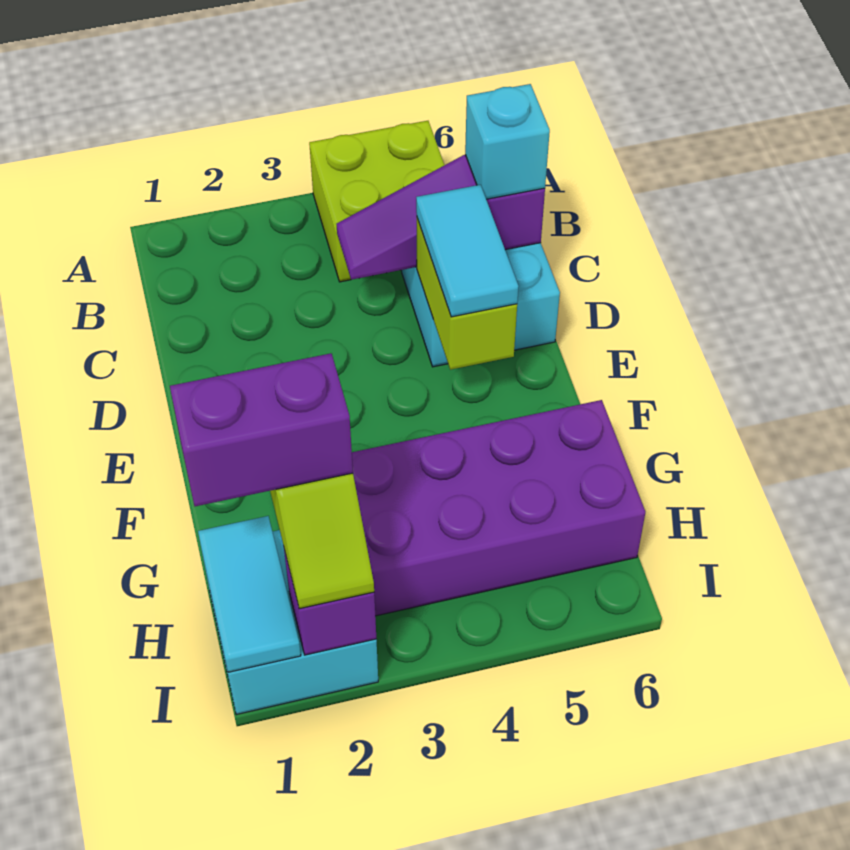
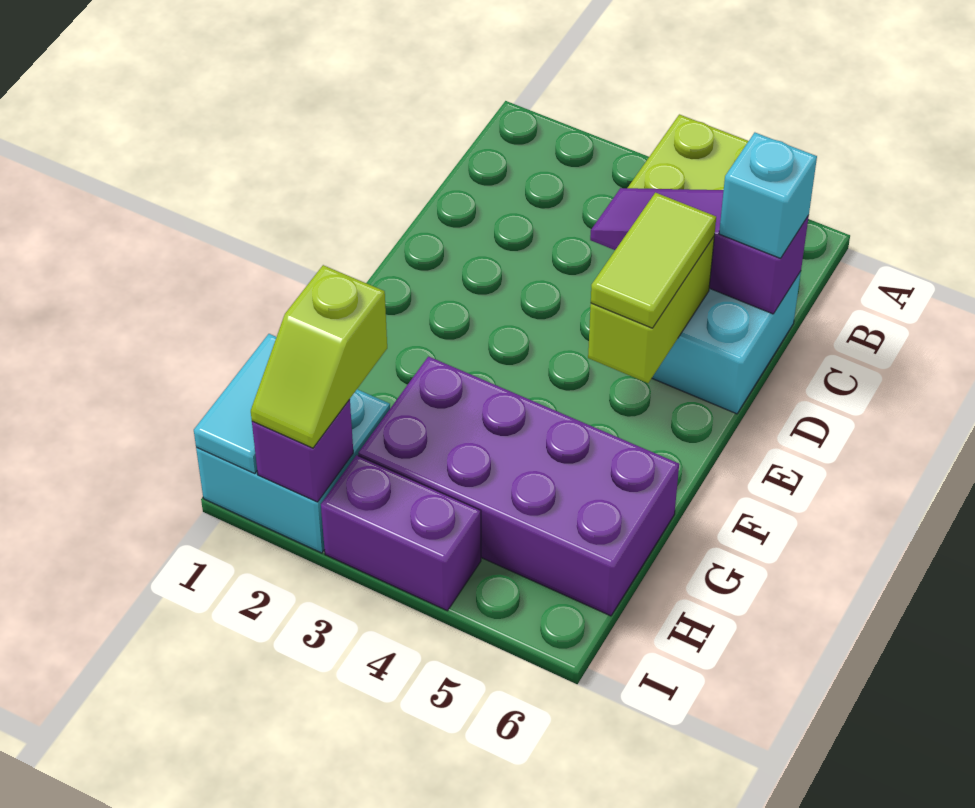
cyan 1x2 tile [416,185,519,317] -> lime 1x2 tile [591,193,716,328]
purple 1x2 brick [170,353,353,506] -> purple 1x2 brick moved to [321,455,481,611]

